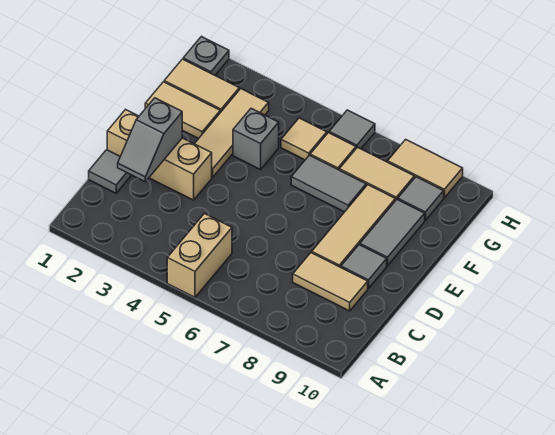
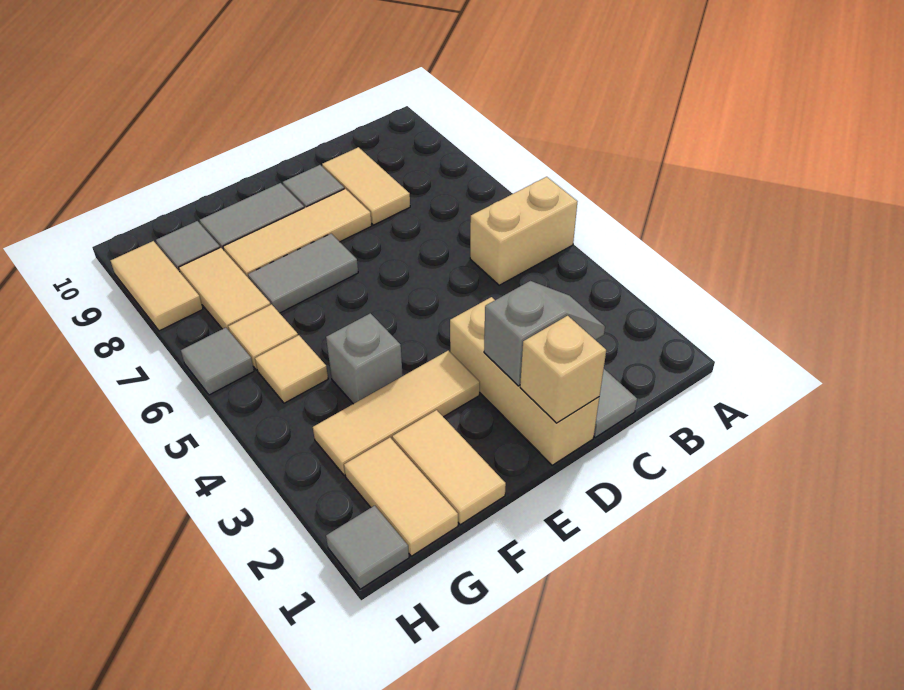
none -> tan 1x1 brick [520,316,606,423]
grey 1x2 tile [291,155,366,212] -> grey 1x2 tile turned to [248,234,358,313]
grey 1x1 plate [183,37,229,75] -> grey 1x1 tile [326,506,409,589]

